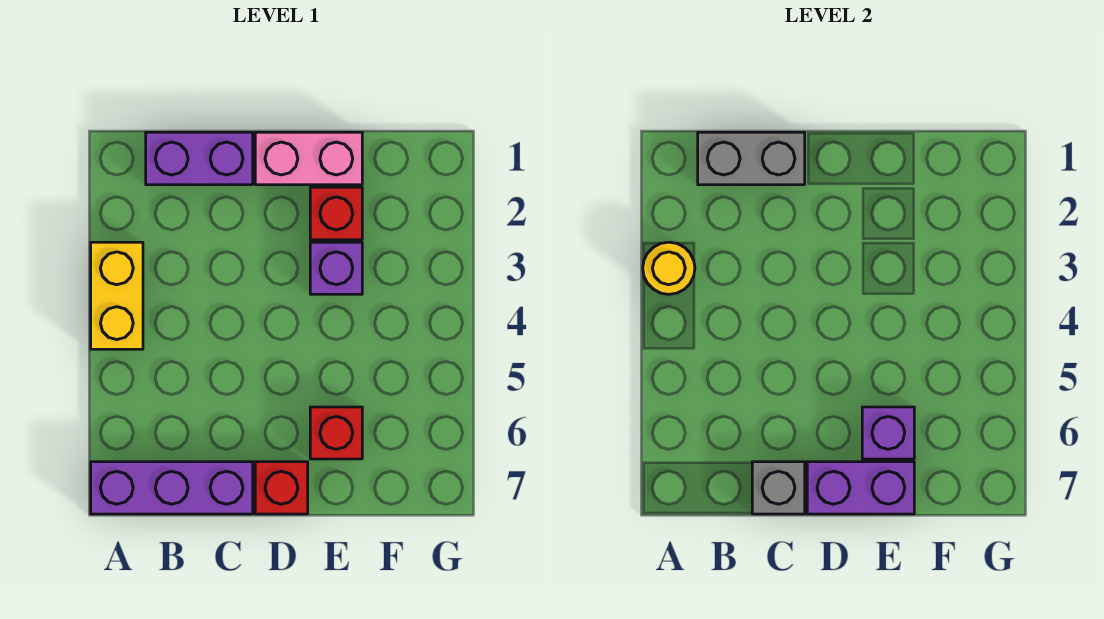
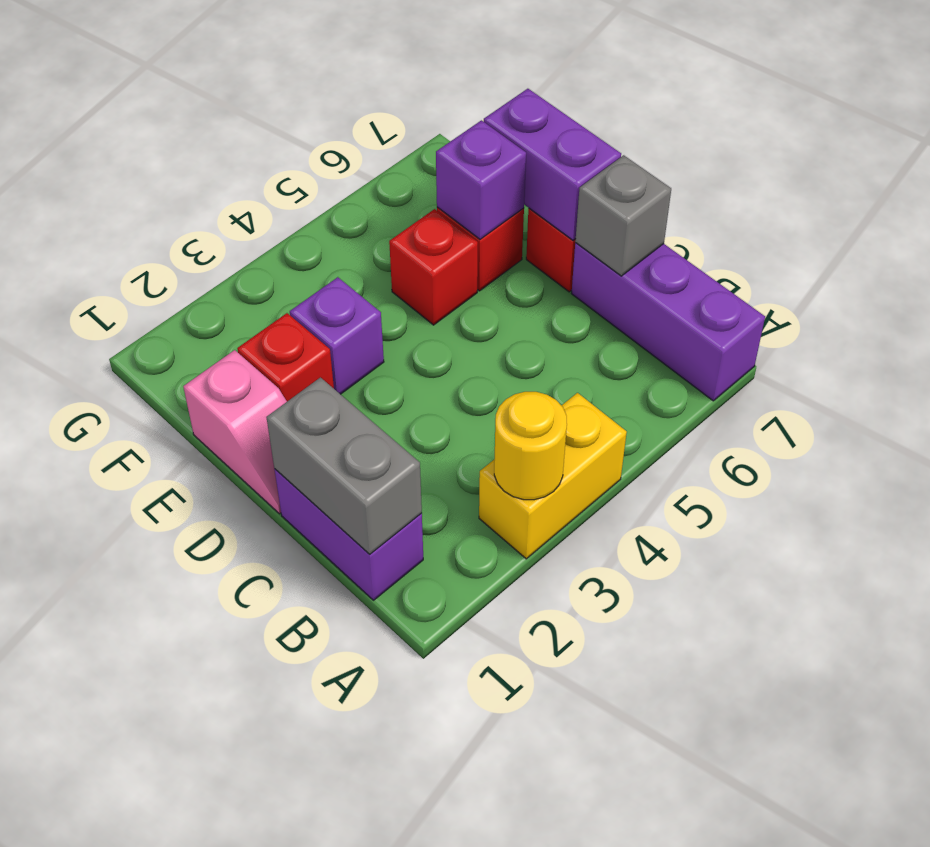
pink 1x2 brick [255,132,362,185] -> pink 1x2 slope [183,350,287,514]
none -> red 1x1 brick [389,209,478,325]

